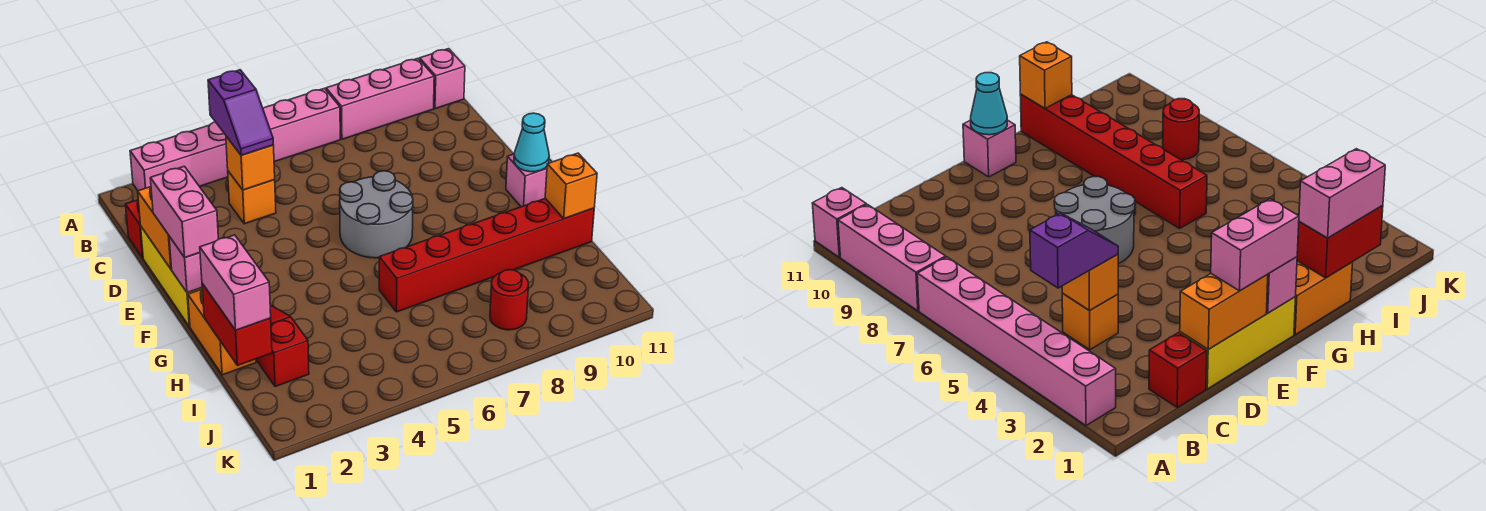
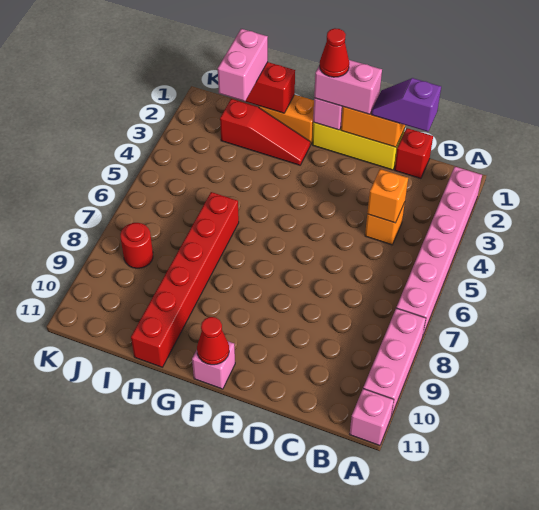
purple 1x2 slope [208,70,274,155] -> purple 1x2 slope moved to [371,78,441,132]
grey 2x2 round brick [340,171,413,258] -> none
none -> red 1x1 cone [320,28,349,77]
cyan 1x1 cone [514,113,549,172] -> red 1x1 cone [197,317,229,365]
pink 1x2 brick [200,235,271,330] -> pink 1x2 brick turned to [218,29,268,101]
orange 1x1 brick [545,153,597,219] -> none

